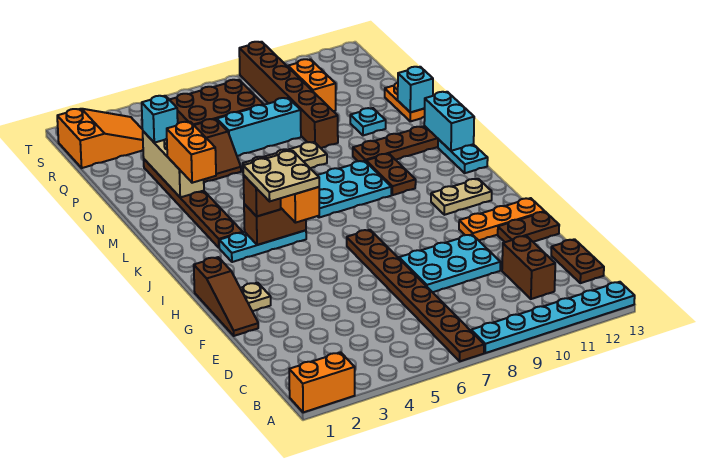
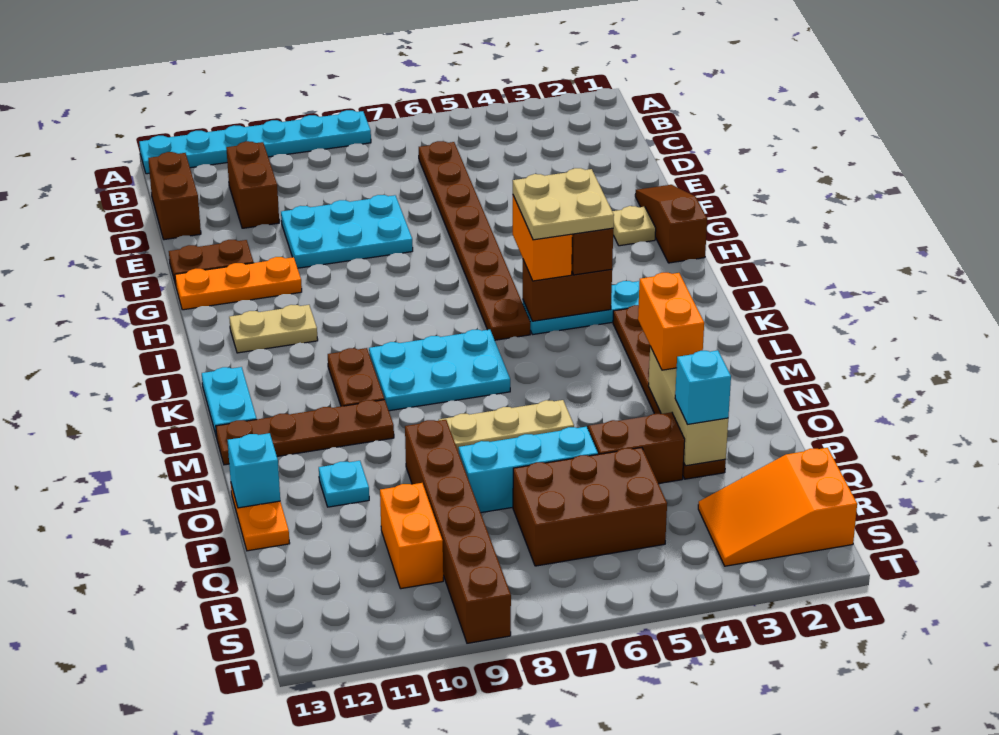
orange 1x2 brick [289,352,355,412] -> none
brown 1x8 plate [347,230,484,361] -> brown 1x8 plate moved to [419,141,530,340]
brown 1x2 plate [551,239,604,283] -> brown 1x2 brick [148,152,201,240]
cyan 1x2 brick [424,92,474,151] -> none

